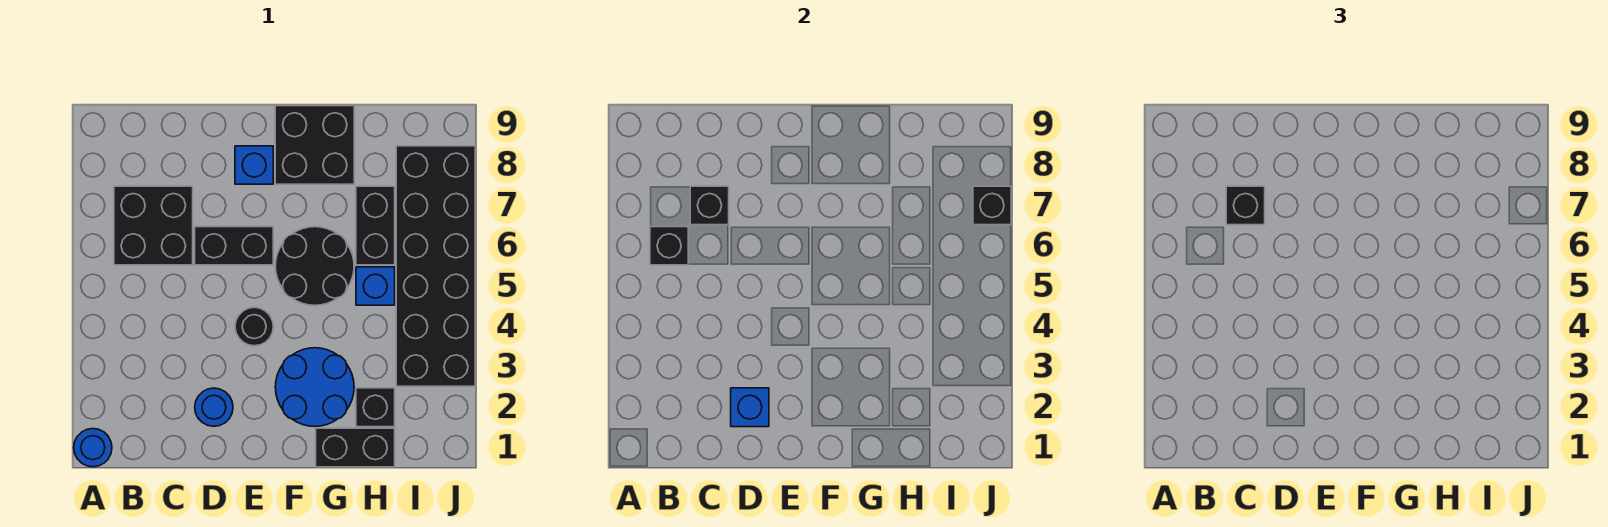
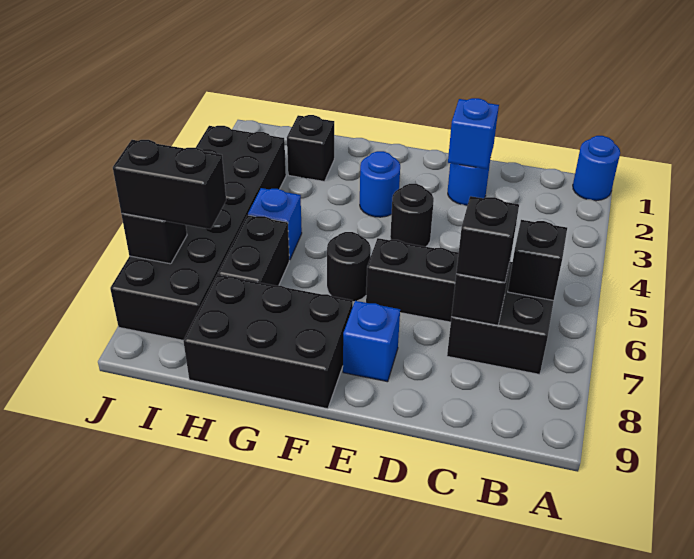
blue 2x2 round brick [275,348,354,427] -> blue 1x1 round brick [360,151,400,217]
black 2x2 round brick [275,227,354,305] -> black 1x1 round brick [327,232,371,302]
black 2x2 brick [275,106,354,184] -> black 2x3 brick [183,275,353,409]
black 1x2 brick [316,428,395,467] -> black 1x2 brick moved to [113,140,226,229]

